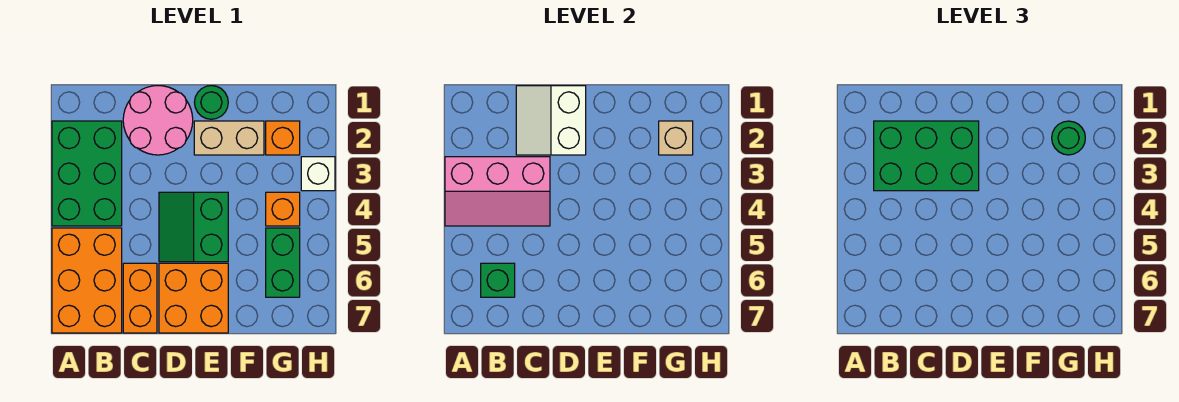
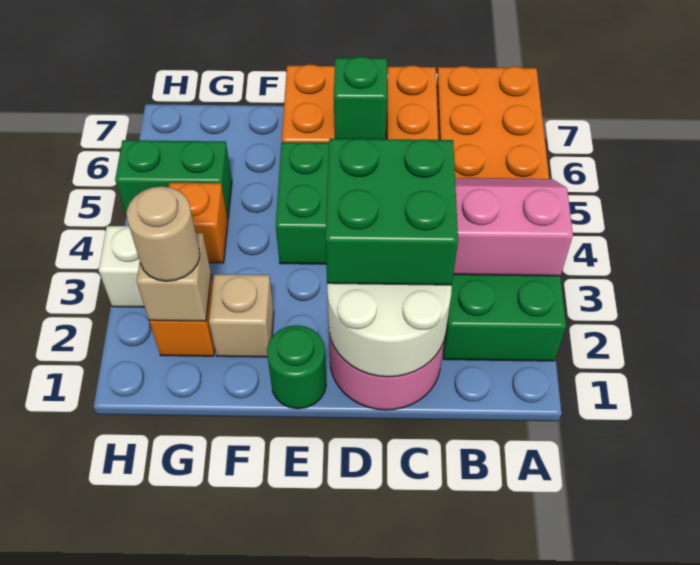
green 2x3 brick [874,121,979,191] -> green 2x2 brick [325,139,458,285]
green 1x1 brick [481,263,515,297] -> green 1x1 brick moved to [334,57,387,139]
white 2x2 slope [516,86,586,155] -> white 2x2 round brick [327,283,452,377]
tan 1x2 brick [194,121,264,155] -> tan 1x1 brick [209,274,274,357]
green 1x1 round brick [1052,121,1085,155] -> tan 1x1 round brick [127,186,200,281]
green 1x2 brick [266,228,300,297] -> green 1x2 brick turned to [115,140,232,220]

